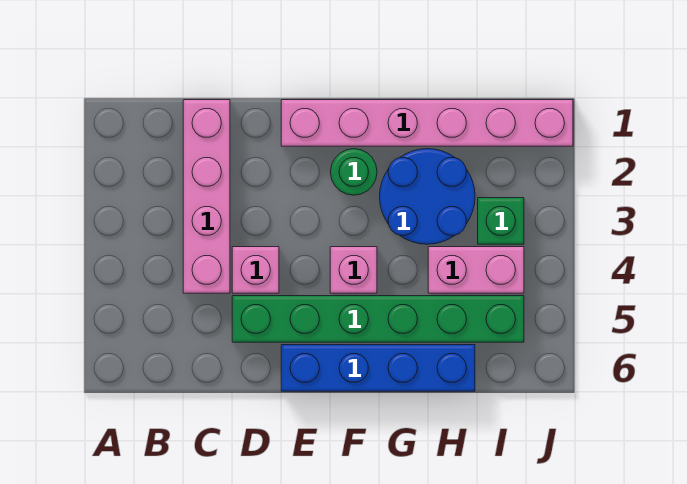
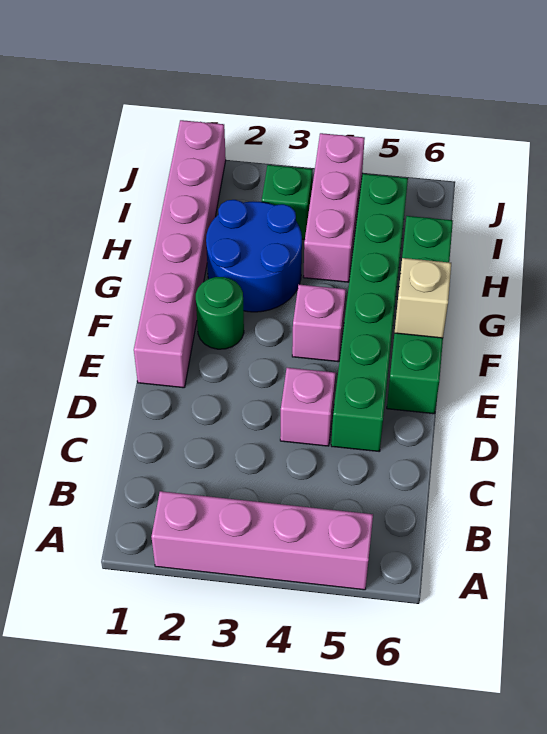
pink 1x4 brick [183,100,230,293] -> pink 1x4 brick moved to [151,491,373,590]
blue 1x4 brick [281,345,475,391] -> green 1x4 brick [387,216,453,414]
none -> tan 1x1 brick [394,258,451,338]
pink 1x2 brick [428,247,524,293] -> pink 1x3 brick [304,133,365,282]

